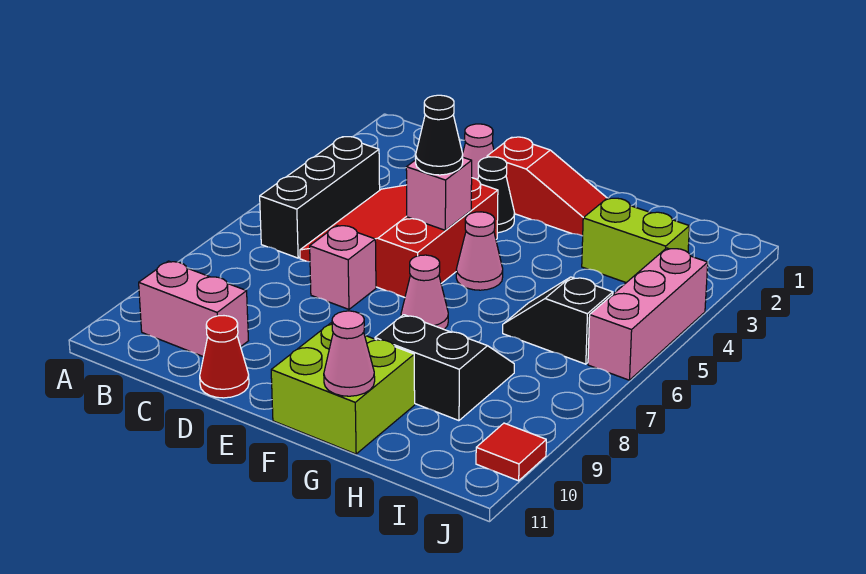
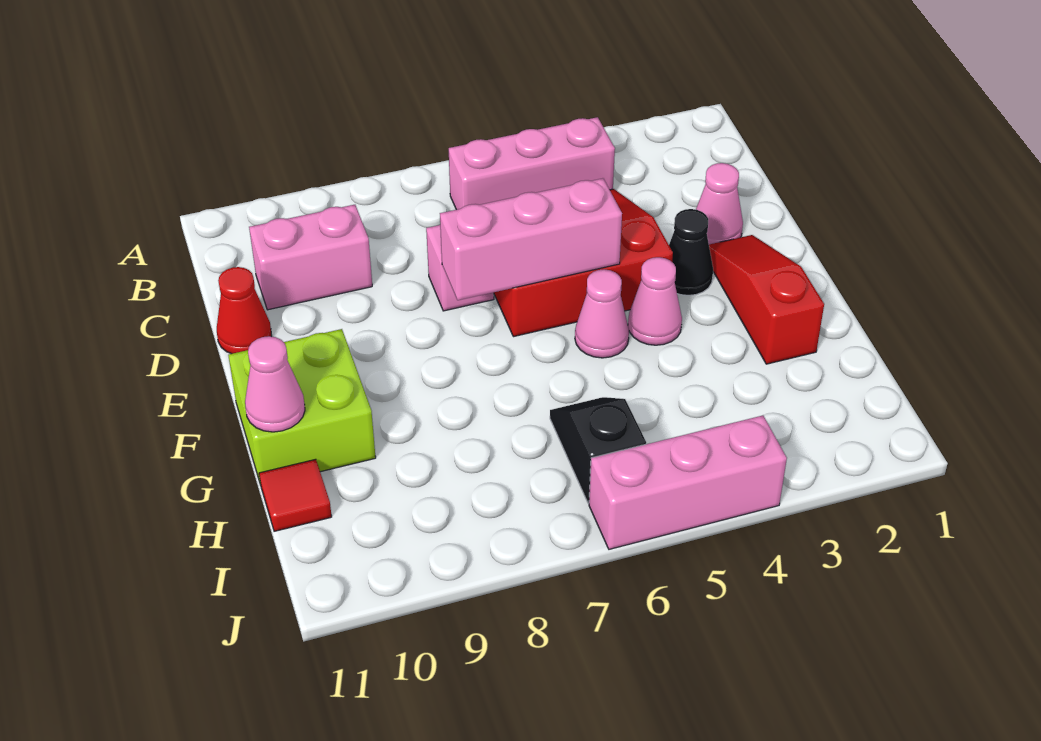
black 1x3 brick [260,137,380,258] -> pink 1x3 brick [449,117,615,210]
pink 1x2 brick [139,261,248,357] -> pink 1x2 brick turned to [249,205,372,310]
red 1x3 slope [487,137,607,236] -> red 1x3 slope turned to [709,235,824,364]
pink 1x1 brick [406,158,472,230] -> pink 1x3 brick [440,178,622,300]
black 1x1 cone [416,95,463,175] -> none
pink 1x1 cone [401,255,448,329] -> pink 1x1 cone moved to [628,257,682,345]
black 2x2 slope [375,315,514,421] -> none
lime 1x2 brick [582,198,689,283] -> none
red 1x1 tile [476,423,546,481] -> red 1x1 tile moved to [259,459,332,531]

